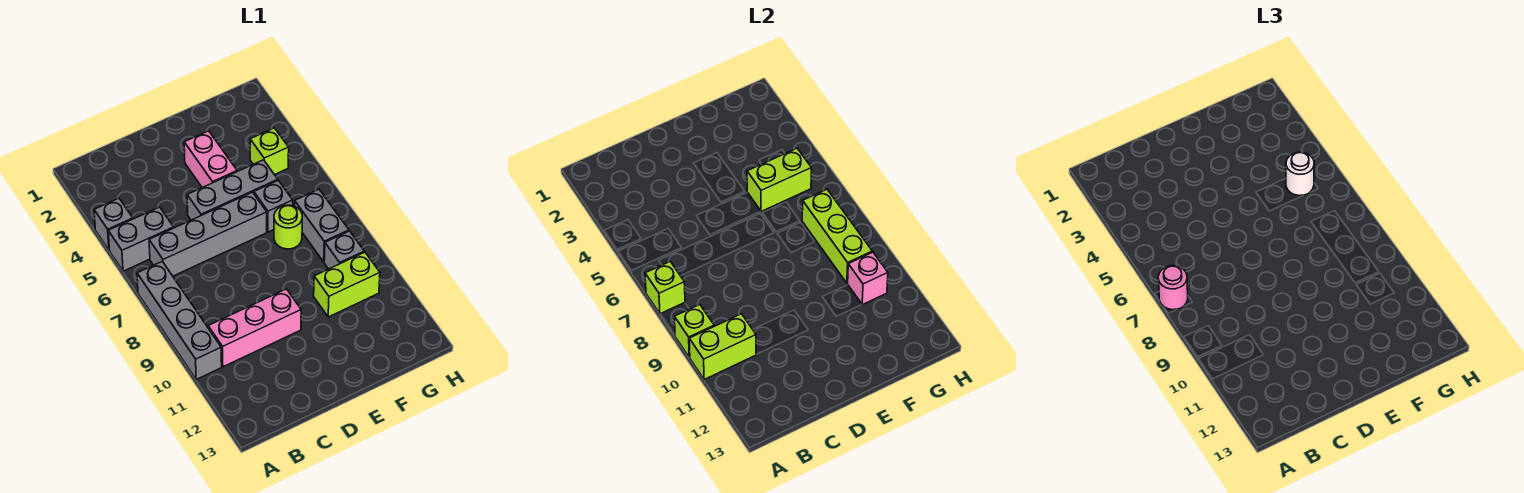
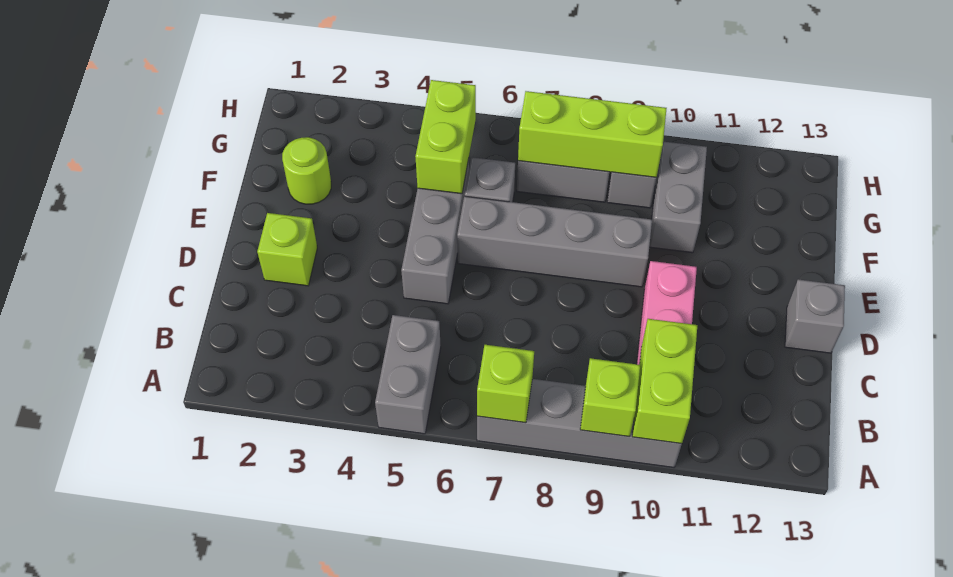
grey 1x1 brick [94,198,133,250] -> grey 1x1 brick moved to [785,279,845,353]
pink 1x1 round brick [1158,266,1188,310] -> none
grey 1x4 brick [149,192,267,276] -> grey 1x4 brick turned to [457,196,652,287]
pink 1x2 brick [184,131,237,188] -> none
lime 1x1 round brick [274,205,302,249] -> lime 1x1 round brick moved to [282,137,331,204]
lime 1x2 brick [314,252,380,317] -> grey 1x2 brick [649,142,707,253]
lime 1x1 brick [250,128,289,175] -> lime 1x1 brick moved to [257,213,317,286]
white 1x1 round brick [1286,152,1314,196] -> none
pink 1x1 brick [848,252,888,305] -> none

